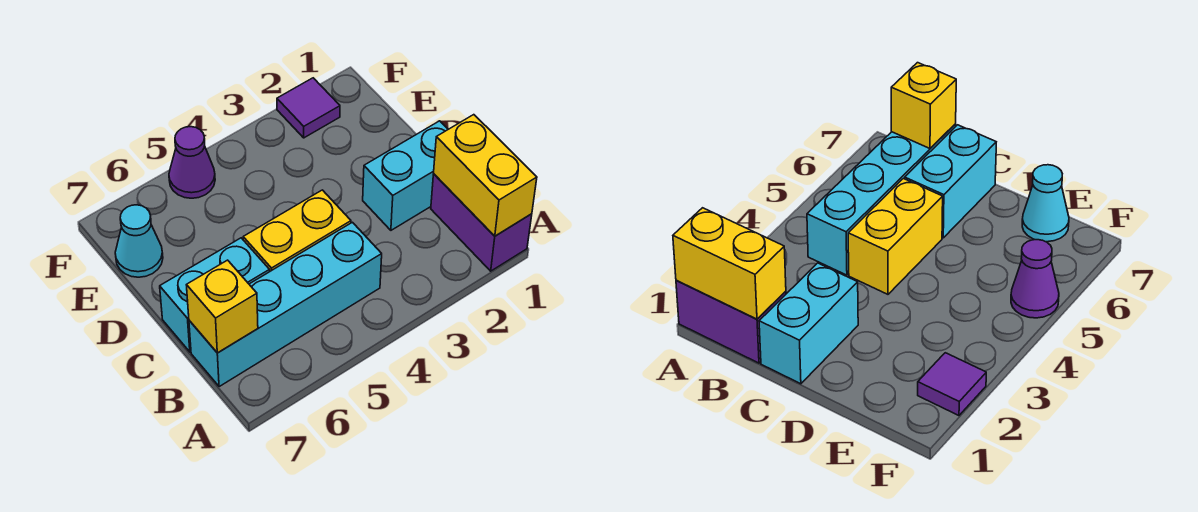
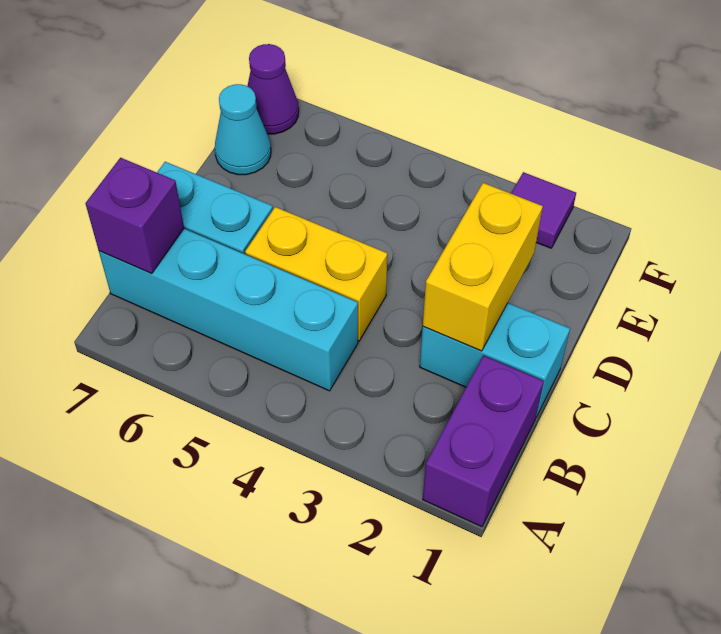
yellow 1x2 brick [434,115,537,236] -> yellow 1x2 brick moved to [423,183,543,351]
yellow 1x1 brick [187,260,258,353] -> purple 1x1 brick [86,158,184,274]
purple 1x1 cone [169,127,215,198] -> purple 1x1 cone moved to [247,44,299,134]

